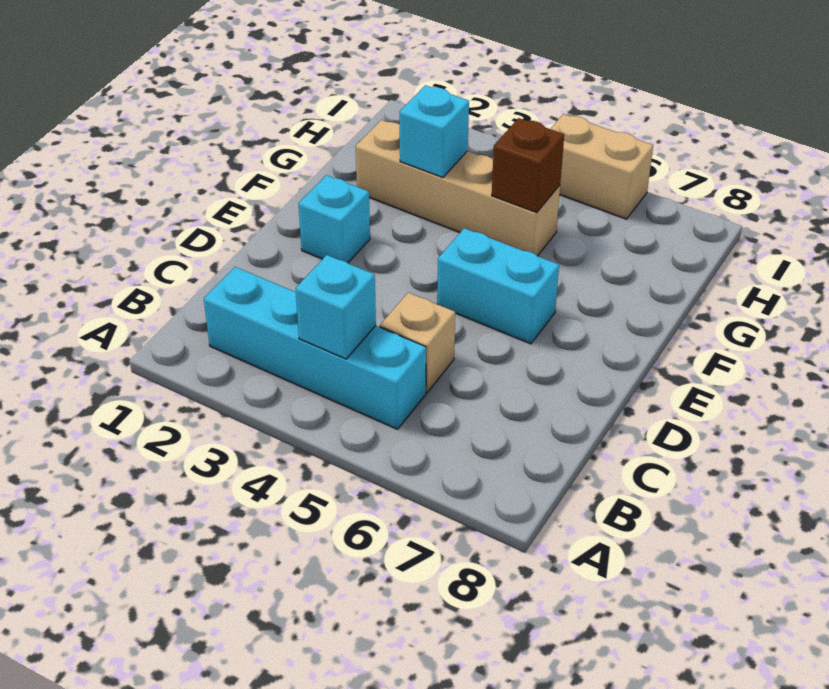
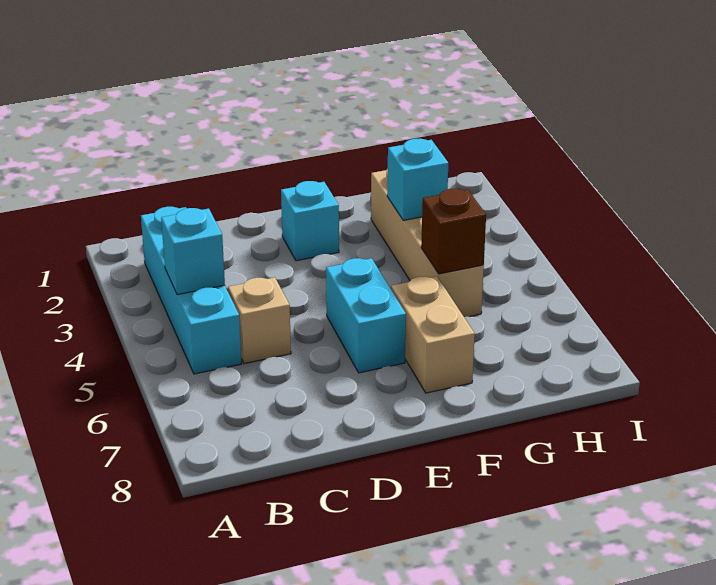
tan 1x2 brick [551,114,653,219] -> tan 1x2 brick moved to [391,276,475,393]

